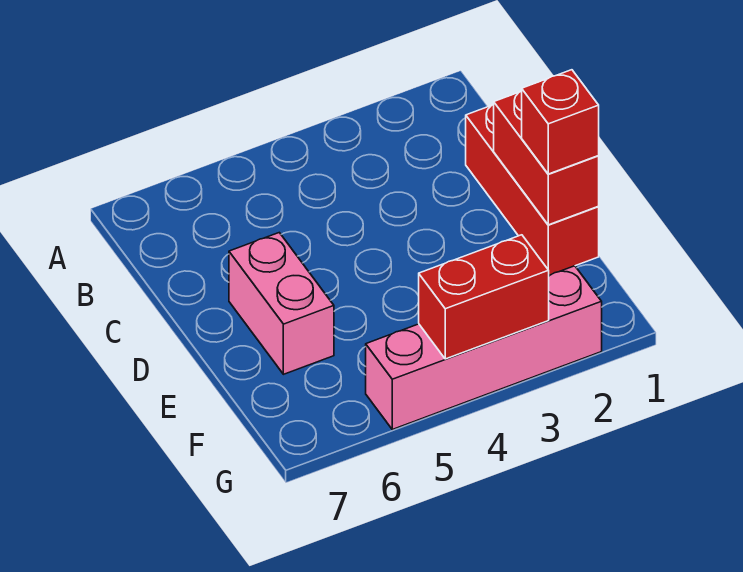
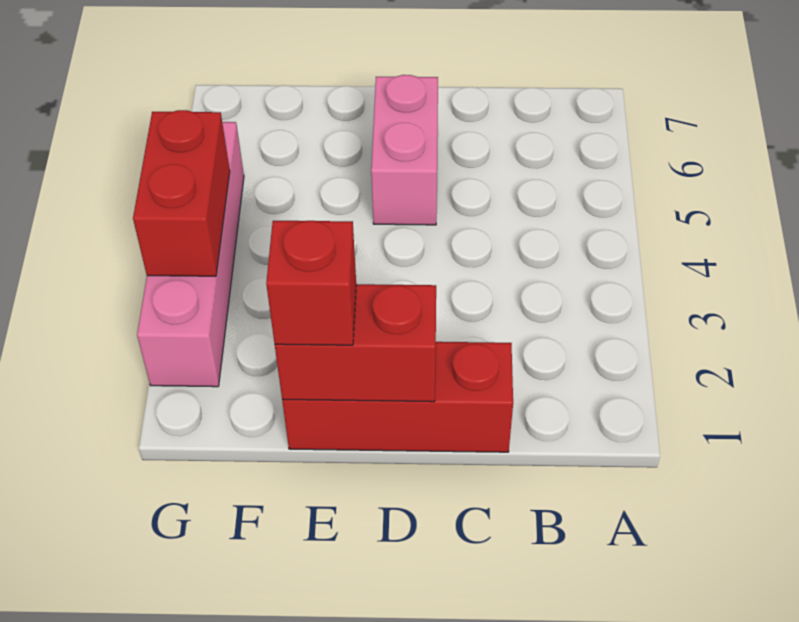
pink 1x2 brick [229,233,334,374] -> pink 1x2 brick turned to [371,75,438,225]

